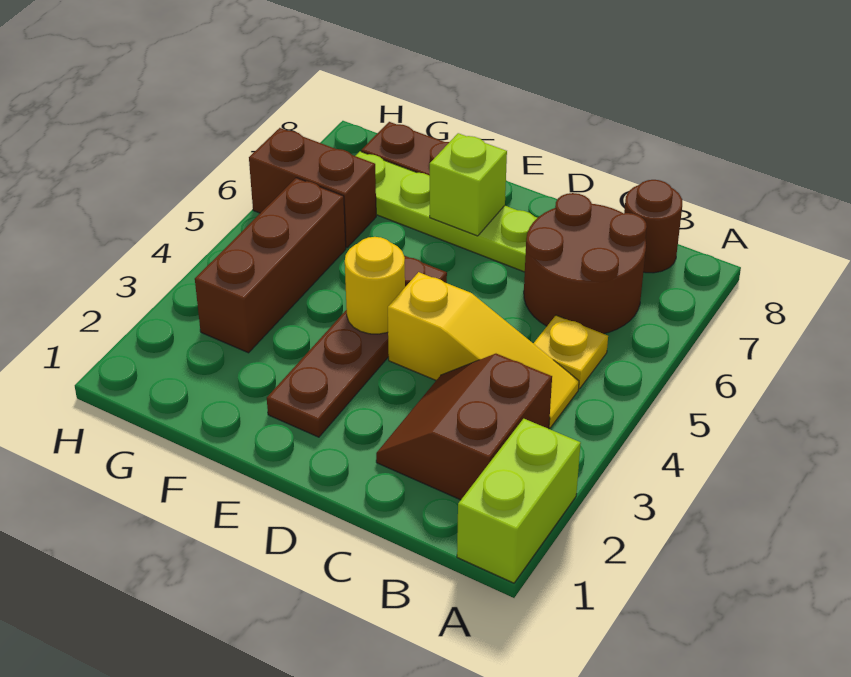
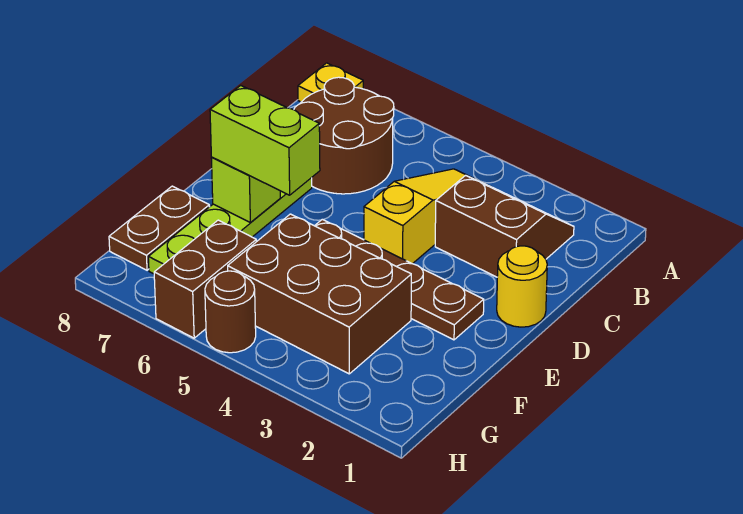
lime 1x2 brick [457,419,581,583] -> lime 1x2 brick moved to [210,85,320,195]
brown 2x2 slope [376,354,552,500] -> brown 2x2 slope turned to [435,175,574,277]
yellow 1x1 plate [533,315,608,389] -> yellow 1x1 plate moved to [298,63,363,102]
brown 1x1 round brick [624,180,682,273] -> brown 1x1 round brick moved to [205,271,256,353]
yellow 1x1 round brick [345,237,405,334] -> yellow 1x1 round brick moved to [497,246,547,327]
brown 1x3 brick [195,178,346,353] -> brown 2x3 brick [228,214,411,374]

